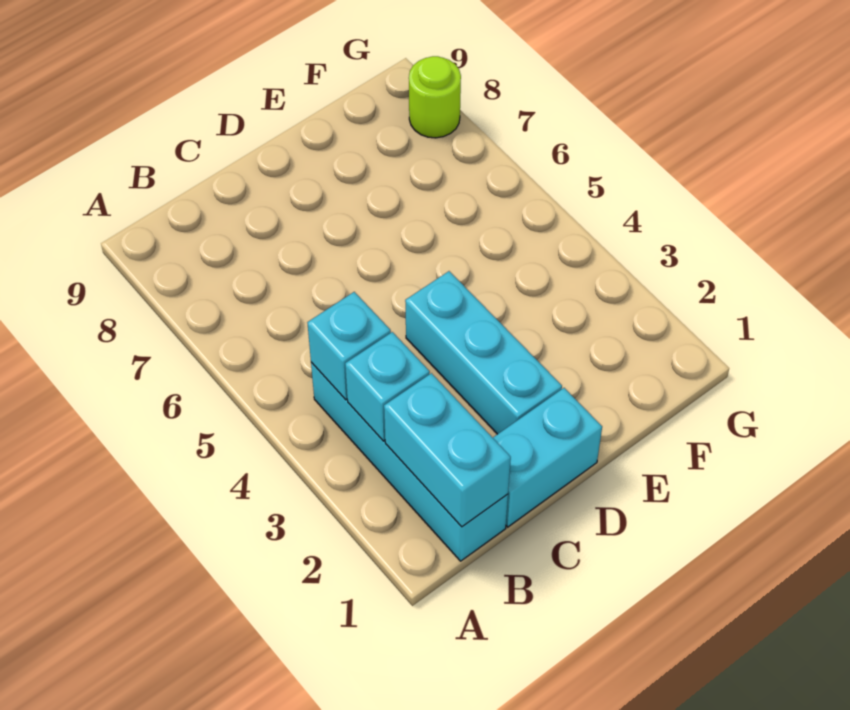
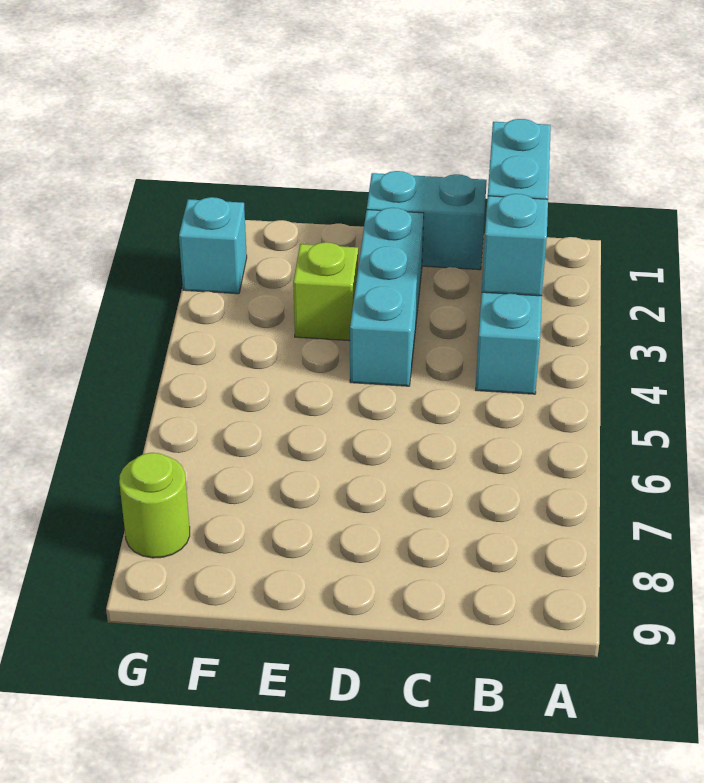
cyan 1x1 brick [307,292,391,400] -> cyan 1x1 brick moved to [179,197,247,294]
none -> lime 1x1 brick [293,242,358,341]

